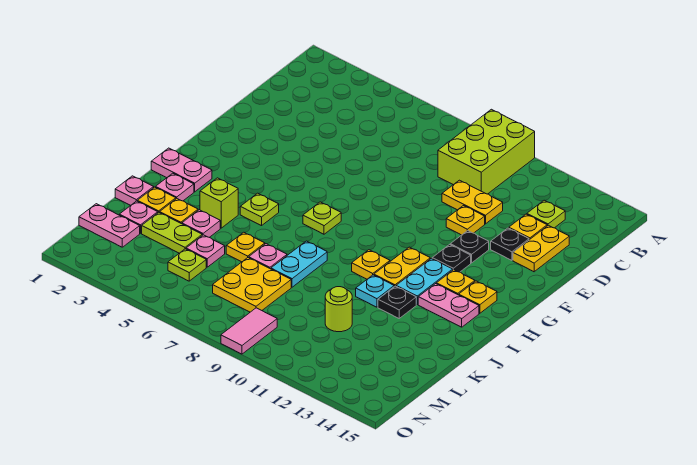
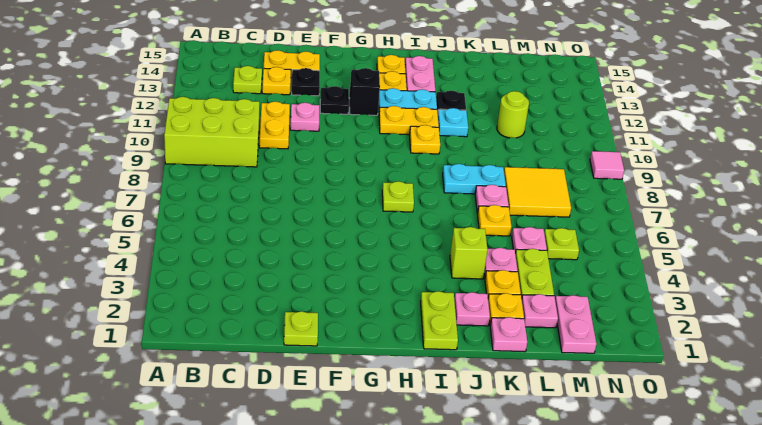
yellow 1x1 plate [446,206,485,235] -> pink 1x1 plate [290,103,319,131]
black 1x1 plate [432,245,471,272] -> black 1x1 brick [349,68,380,115]
pink 1x2 plate [151,148,212,192] -> lime 1x2 plate [421,291,458,350]
lime 1x1 plate [240,193,279,226] -> lime 1x1 plate moved to [284,311,318,346]
yellow 2x2 plate [213,258,291,312] -> yellow 2x2 tile [504,167,571,217]
pink 1x2 tile [221,308,277,354] -> pink 1x1 tile [590,151,624,179]

